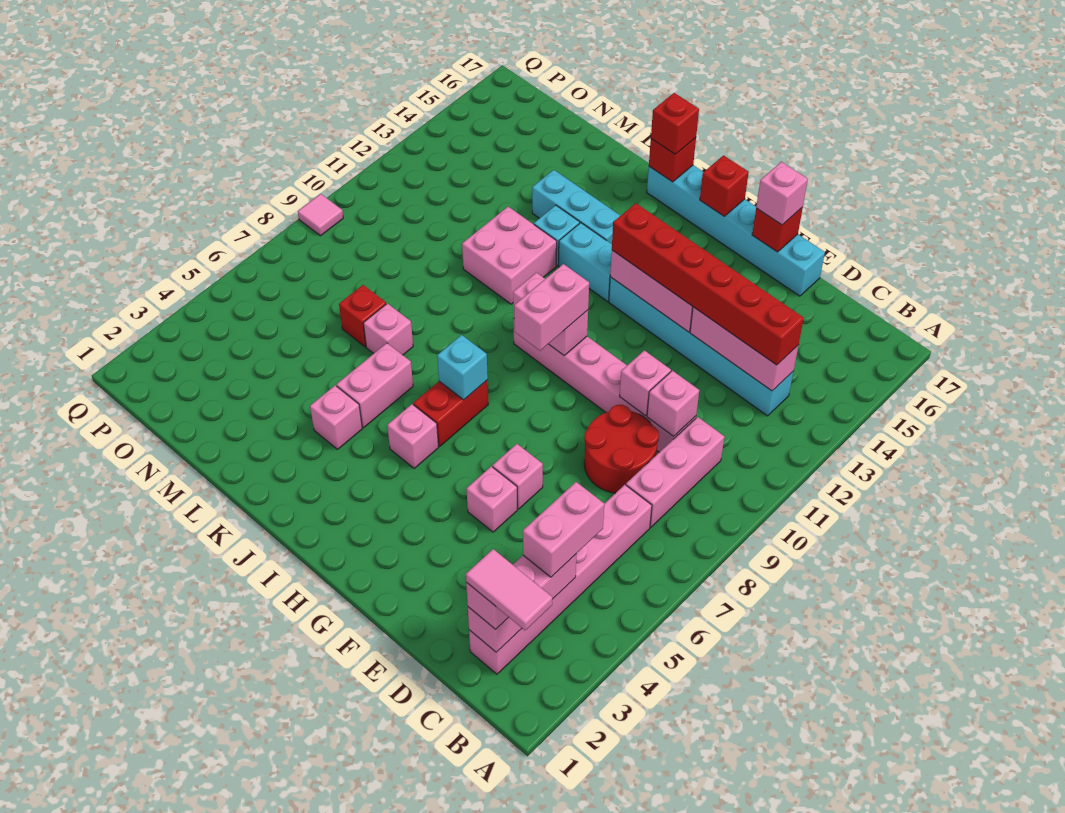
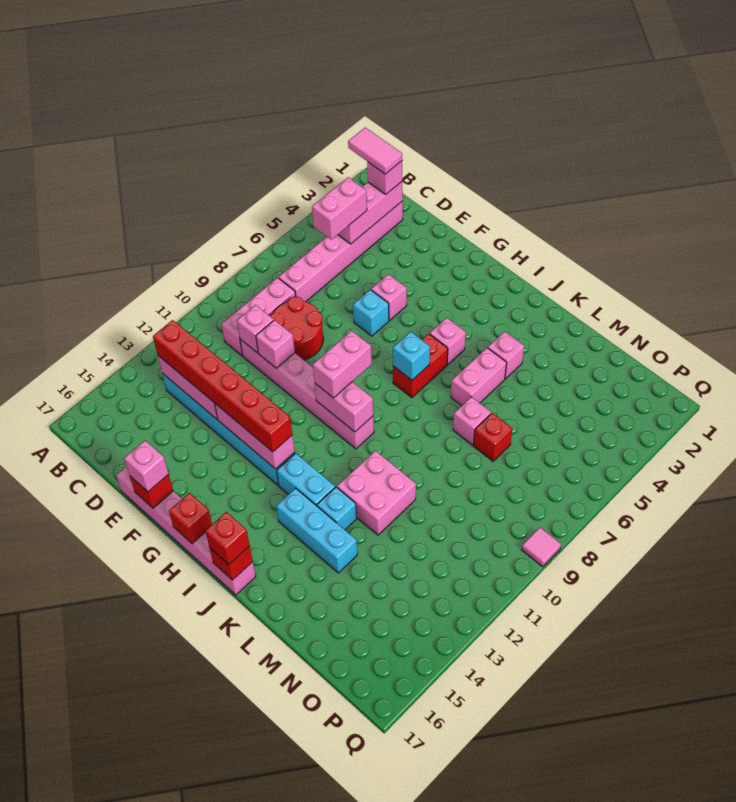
cyan 1x6 brick [647,165,825,296] -> pink 1x6 brick [116,466,256,595]
pink 1x1 brick [492,444,543,509] -> cyan 1x1 brick [353,290,389,336]

